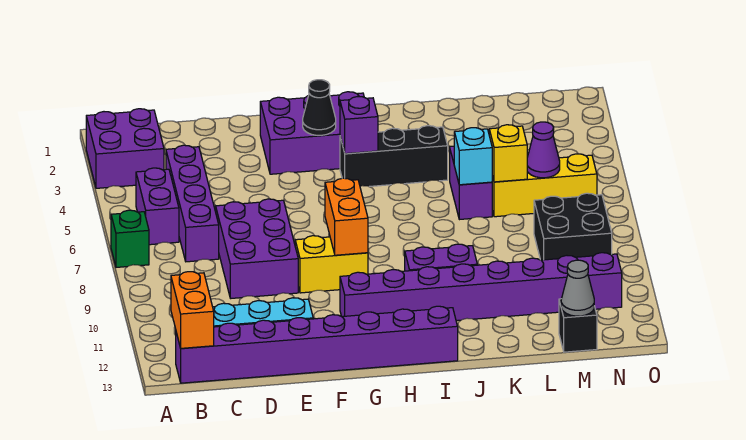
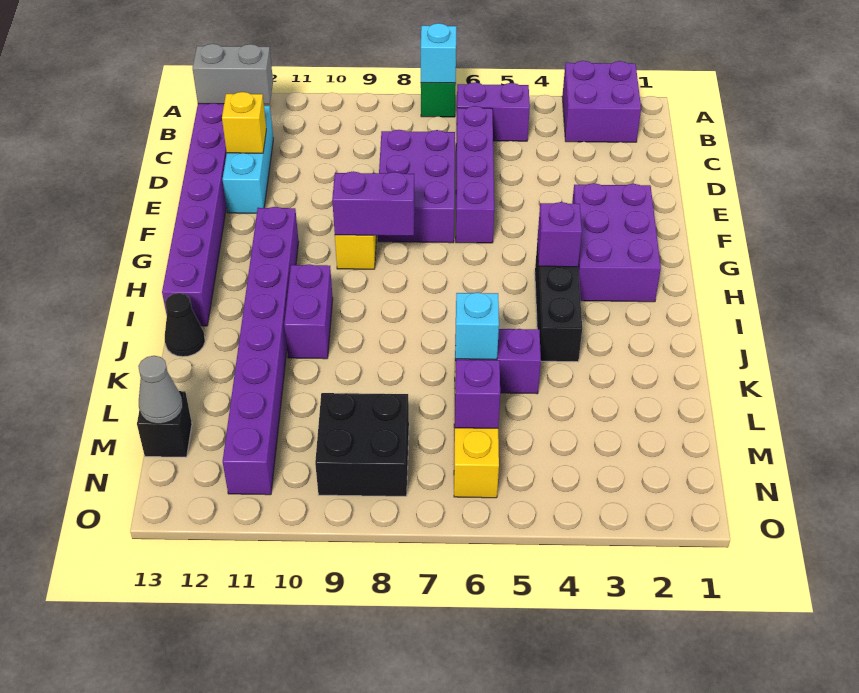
none -> cyan 1x1 brick [421,23,456,83]
orange 1x2 brick [171,272,214,348] -> grey 1x2 brick [192,44,273,104]
purple 1x4 brick [166,145,219,262] -> purple 1x4 brick turned to [456,106,494,243]
purple 2x3 brick [215,199,298,298] -> purple 2x3 brick turned to [378,130,455,243]
black 1x1 cone [303,80,336,135] -> black 1x1 cone moved to [165,293,205,357]
orange 1x2 brick [325,178,368,255] -> purple 1x2 brick [332,171,415,236]
yellow 1x1 brick [489,125,527,182] -> yellow 1x1 brick moved to [222,92,266,153]
purple 1x1 cone [527,122,560,178] -> purple 1x1 brick [455,360,500,428]

